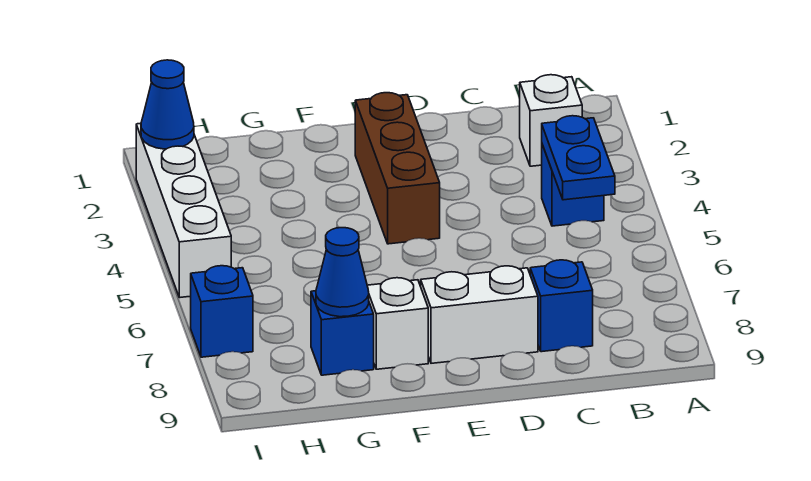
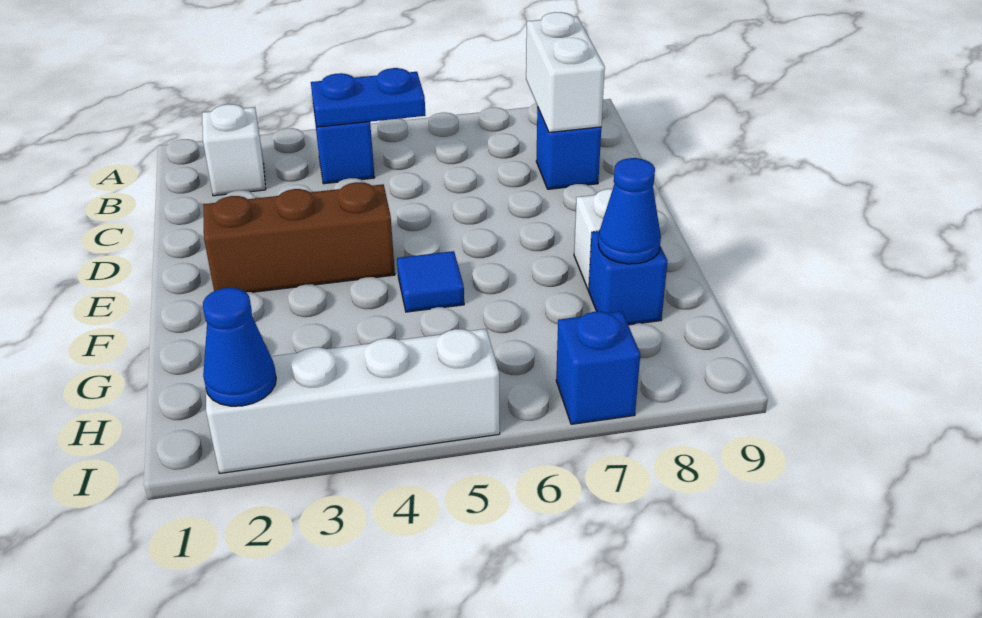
white 1x2 brick [421,266,538,363] -> white 1x2 brick moved to [526,12,605,132]
none -> blue 1x1 tile [397,251,464,312]

